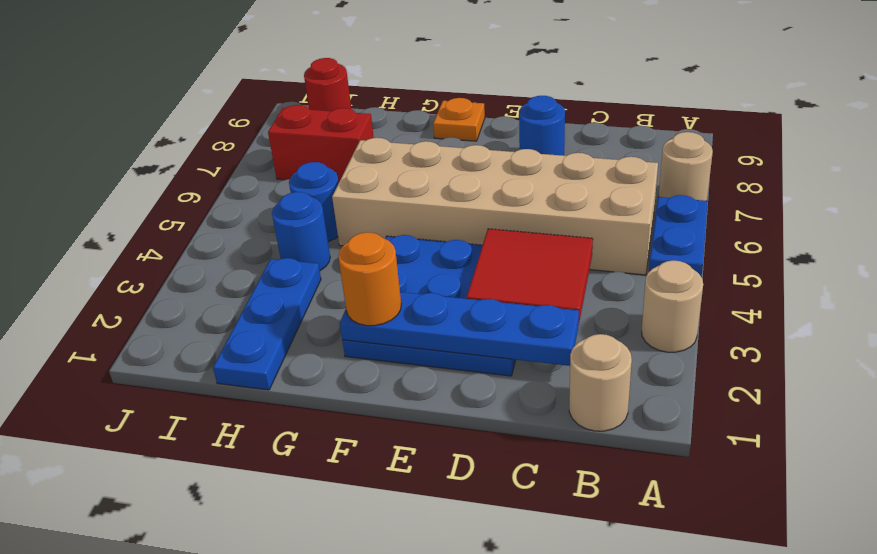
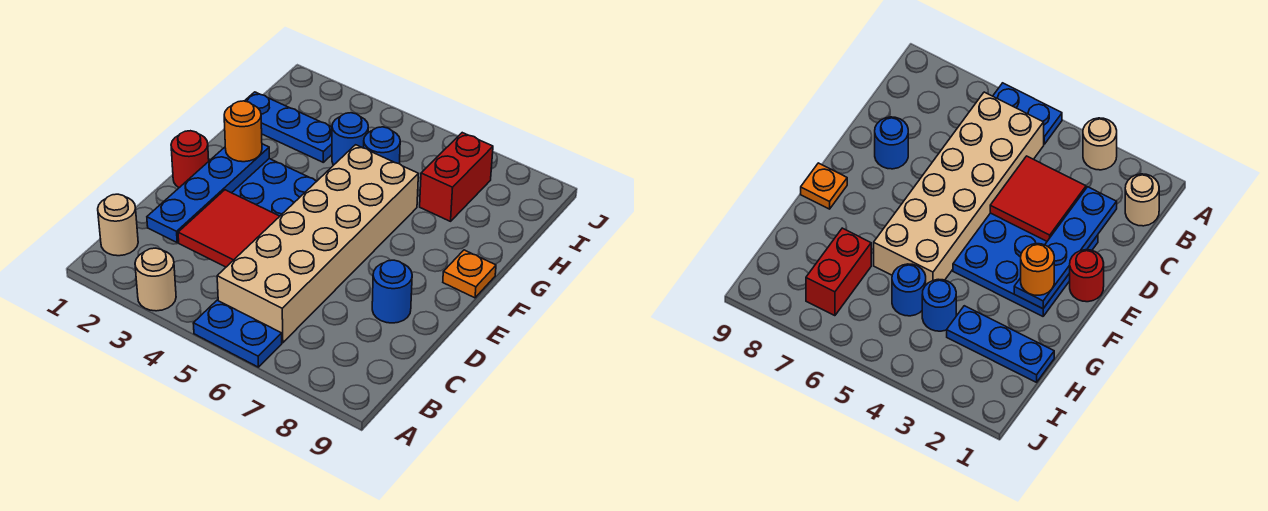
tan 1x1 round brick [659,132,713,201] -> none
red 1x1 round brick [304,58,351,111] -> red 1x1 round brick moved to [171,131,209,188]

